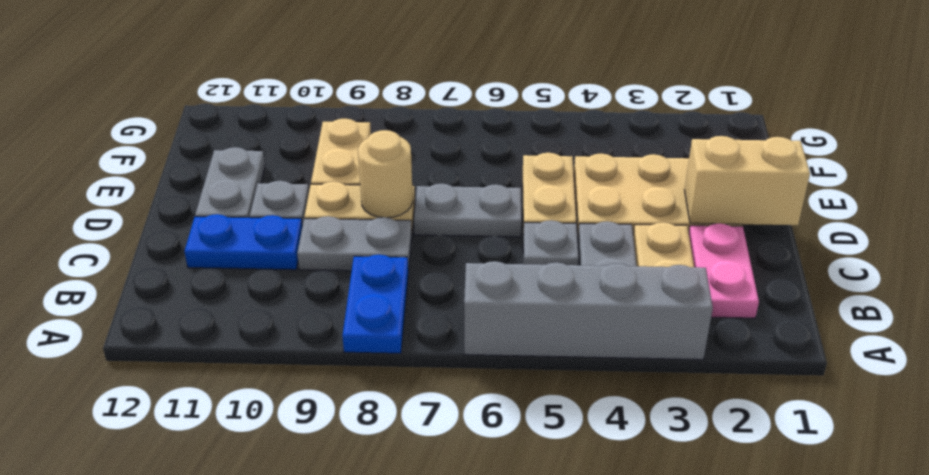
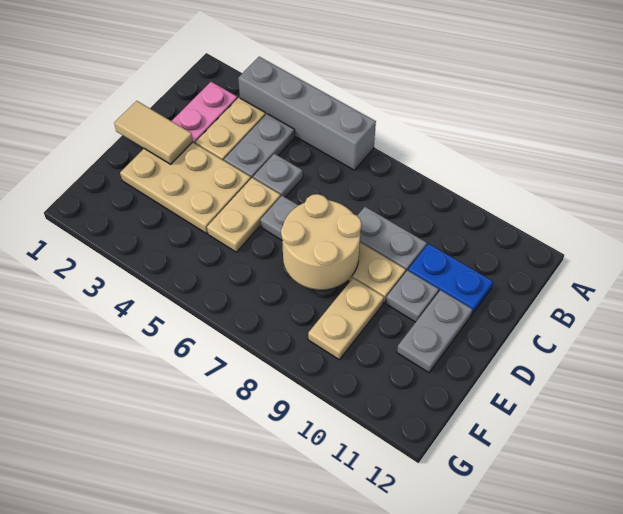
blue 1x2 plate [342,255,408,353] -> none
tan 1x2 brick [684,136,810,225] -> tan 1x2 tile [114,101,193,164]
tan 1x1 round brick [358,130,413,218] -> tan 2x2 round brick [281,194,361,290]

